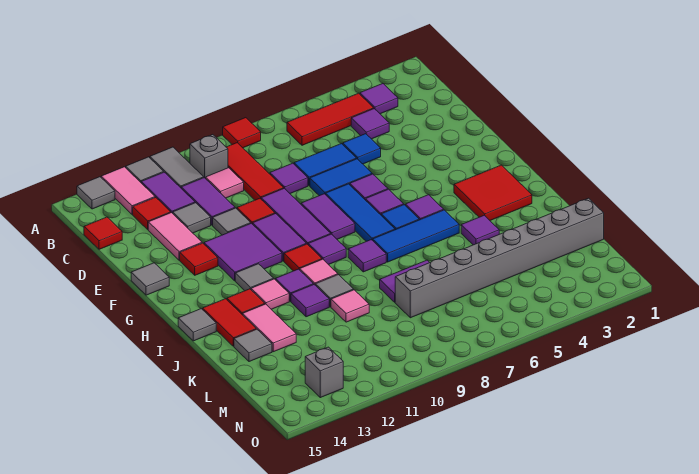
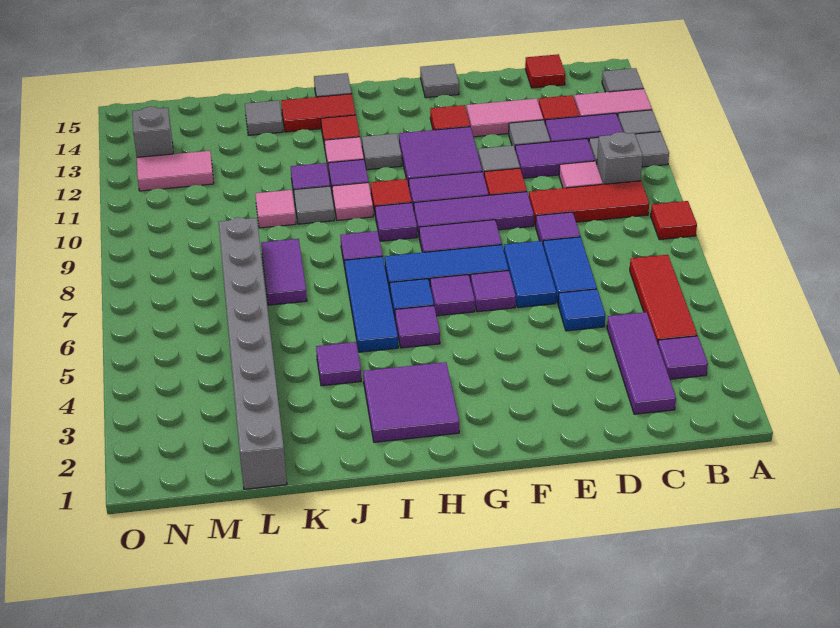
purple 1x1 tile [351,109,389,139] -> purple 1x3 tile [607,312,676,414]
red 2x2 tile [454,165,532,220] -> purple 2x2 tile [363,362,459,442]
pink 1x2 tile [243,304,296,352] -> pink 1x2 tile moved to [137,151,214,191]

